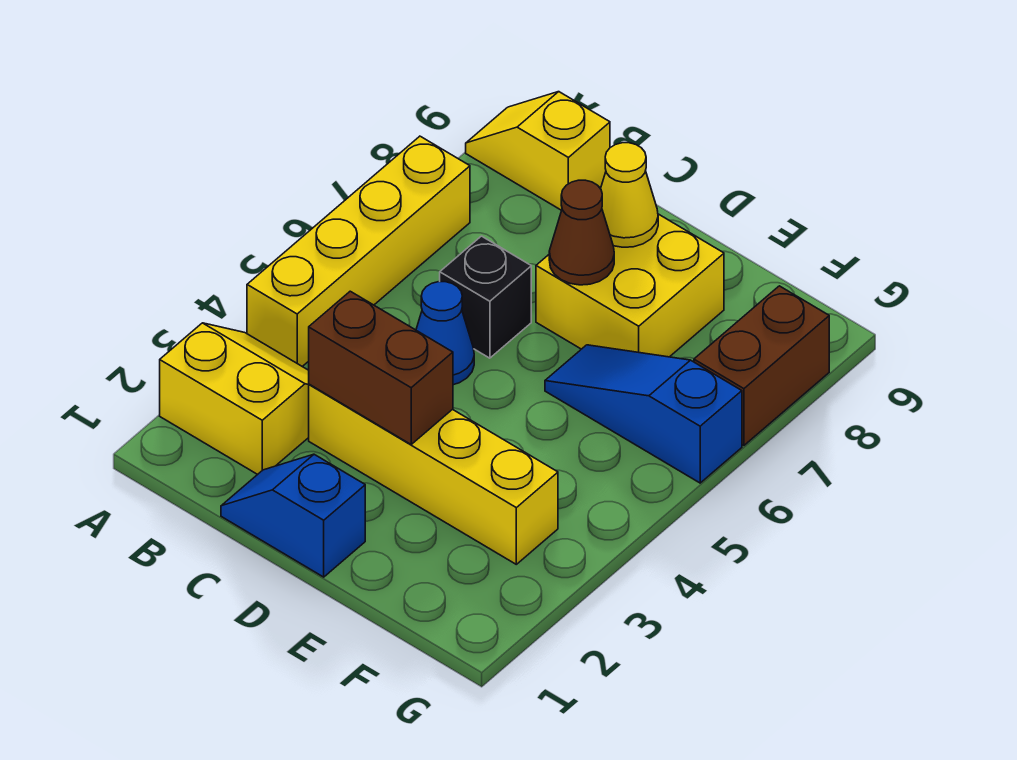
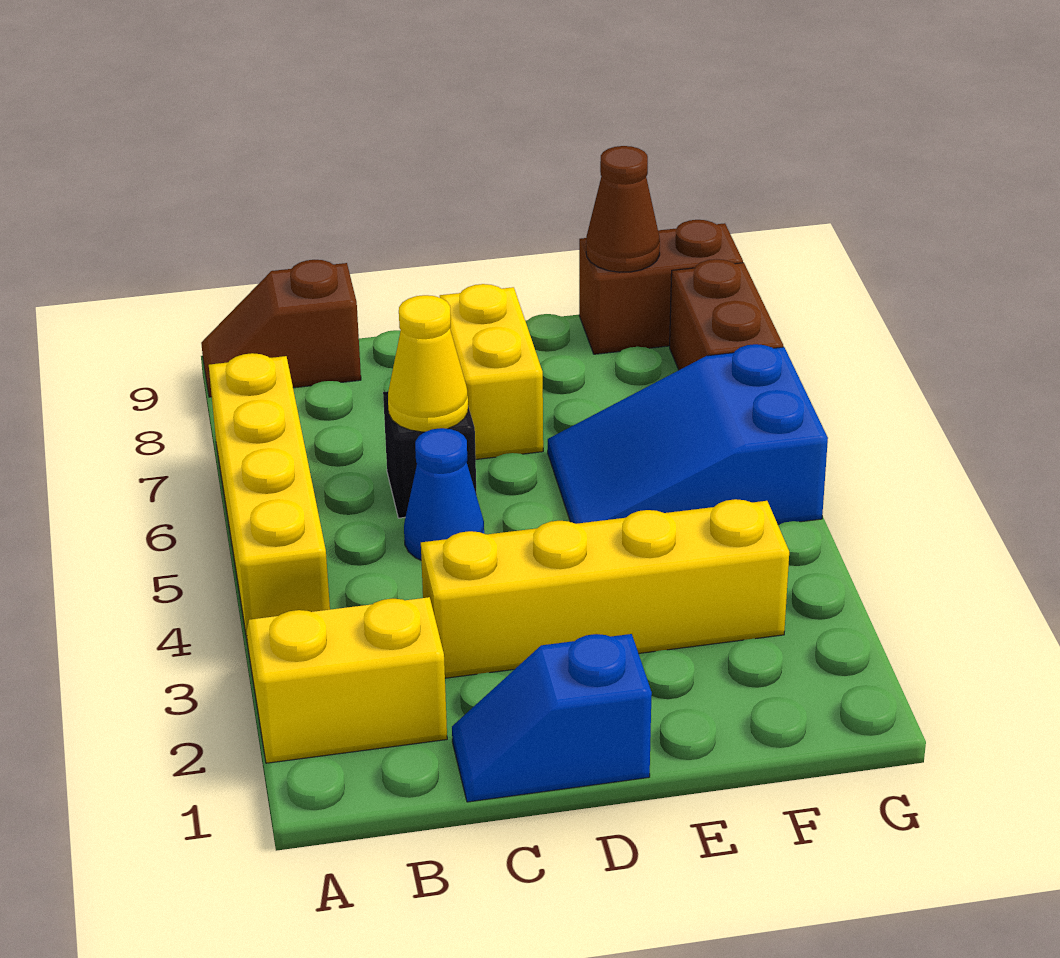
yellow 1x2 slope [466,92,610,210] -> brown 1x2 slope [201,260,361,397]
brown 1x2 brick [309,291,453,444] -> brown 1x2 brick moved to [579,220,743,354]
yellow 2x2 brick [536,214,724,357] -> yellow 1x2 brick [440,284,543,459]
brown 1x1 cone [549,180,614,285] -> brown 1x1 cone moved to [586,146,660,272]
yellow 1x1 cone [601,143,658,247] -> yellow 1x1 cone moved to [388,295,468,432]
blue 1x3 slope [545,345,742,483] -> blue 2x3 slope [548,344,828,524]

